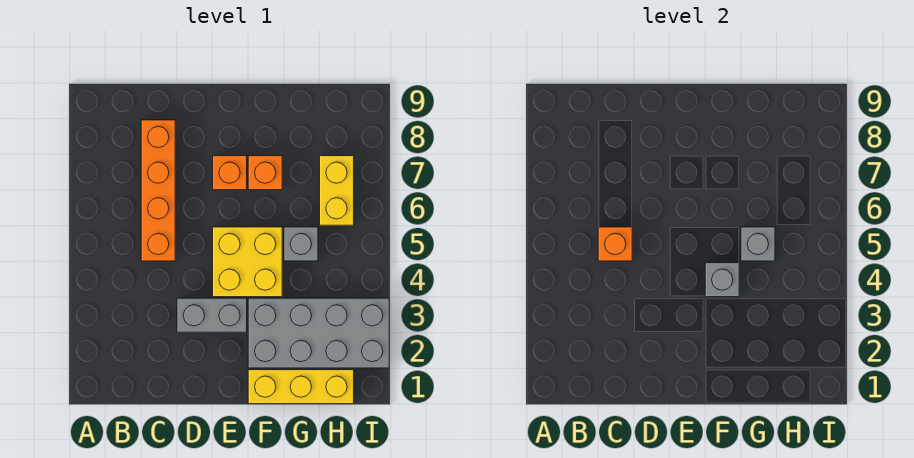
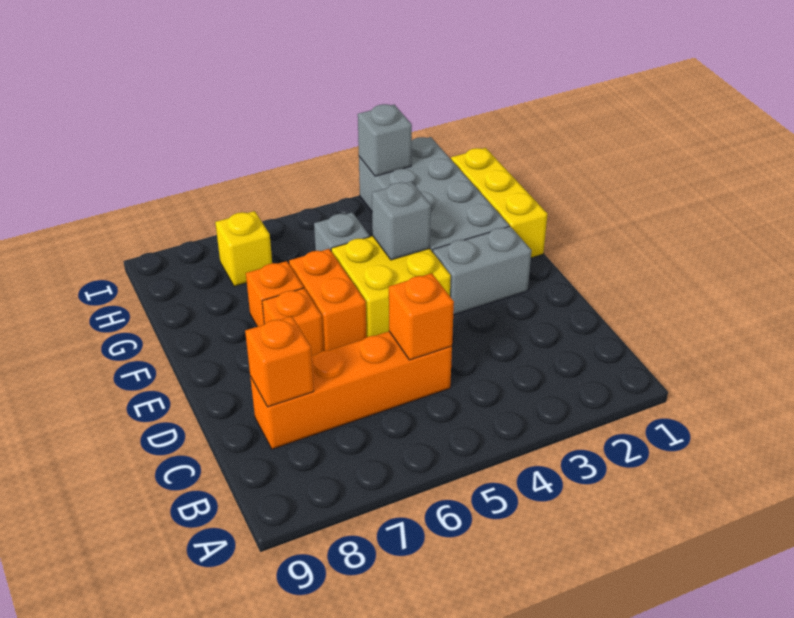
none -> orange 1x1 brick [245,316,314,407]
grey 1x2 brick [177,298,247,332] -> grey 1x2 brick turned to [433,226,532,315]
none -> orange 1x2 brick [289,249,367,351]
grey 1x1 brick [741,227,775,261] -> grey 1x1 brick moved to [358,104,412,176]
yellow 1x2 brick [320,156,354,225] -> yellow 1x1 brick [215,211,272,286]

